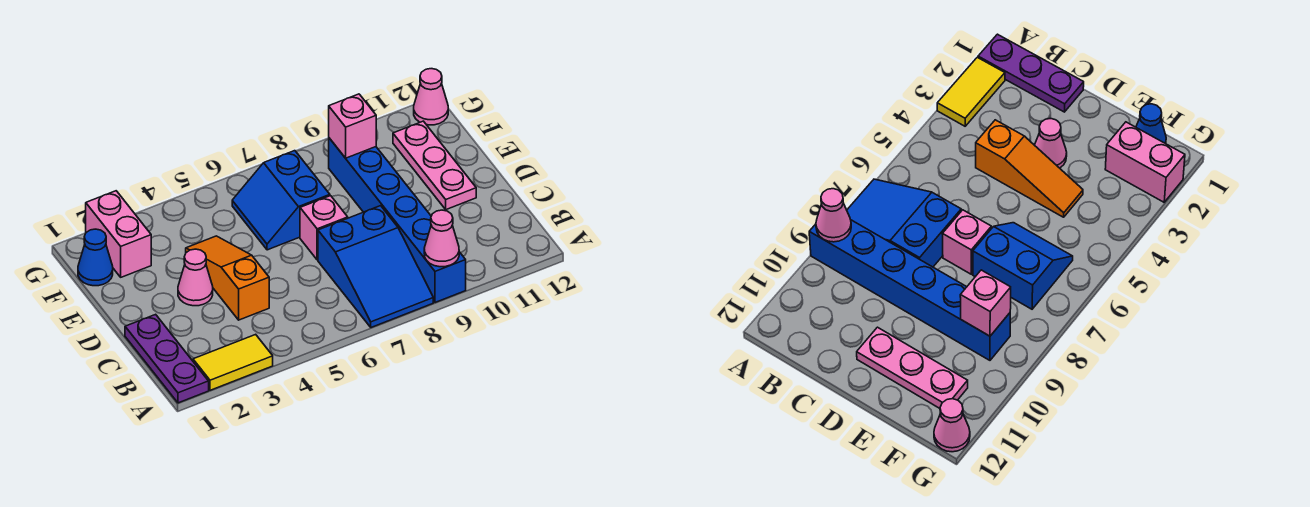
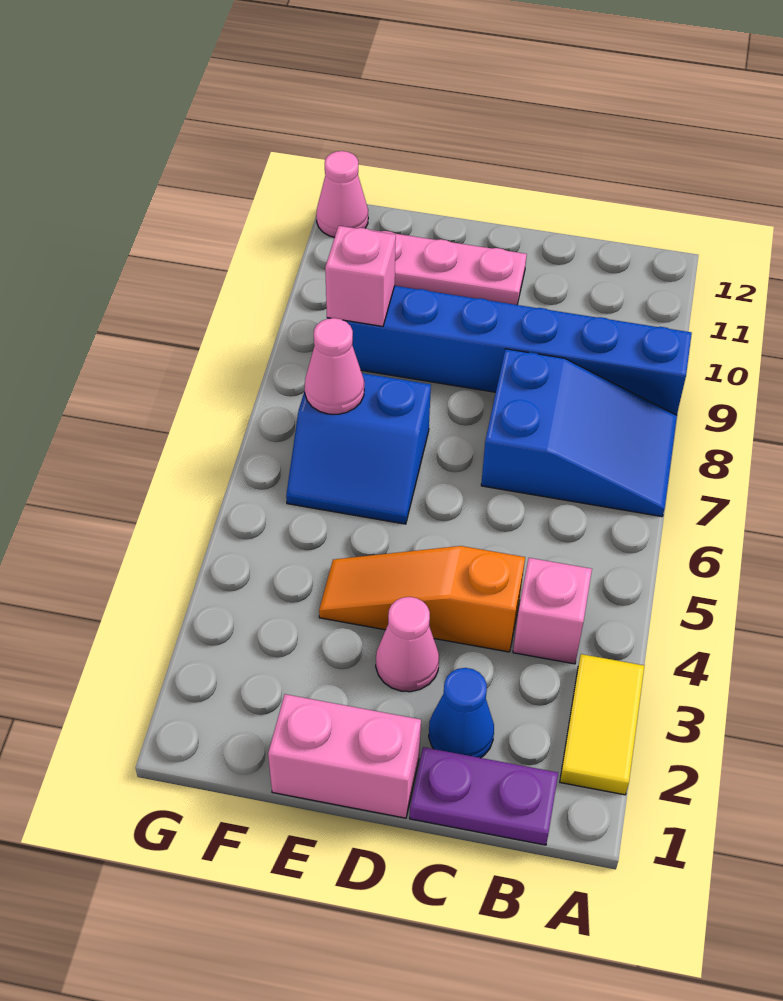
purple 1x3 plate [125,314,209,403] -> purple 1x2 plate [410,747,558,845]
pink 1x1 cone [424,210,459,267] -> pink 1x1 cone moved to [305,318,364,414]
pink 1x1 brick [300,196,348,260] -> pink 1x1 brick moved to [513,558,592,664]
blue 1x1 cone [78,229,113,286] -> blue 1x1 cone moved to [429,668,494,758]
pink 1x2 brick [86,191,151,277] -> pink 1x2 brick moved to [268,694,421,818]

